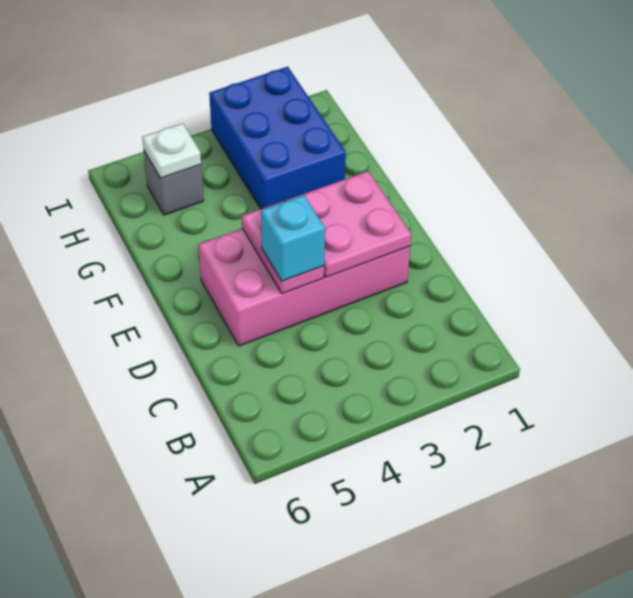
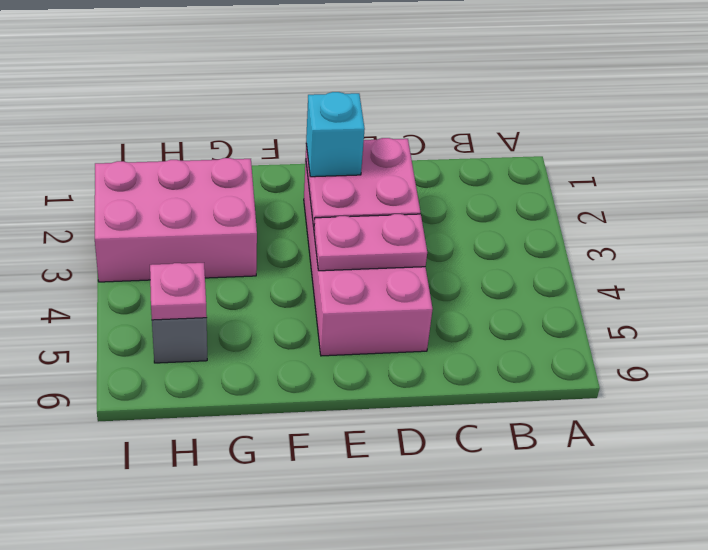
cyan 1x1 brick [261,195,325,281] -> cyan 1x1 brick moved to [306,92,365,177]
blue 2x3 brick [209,67,346,209] -> pink 2x3 brick [95,158,257,282]
white 1x1 plate [142,123,201,178] -> pink 1x1 plate [150,263,207,320]

